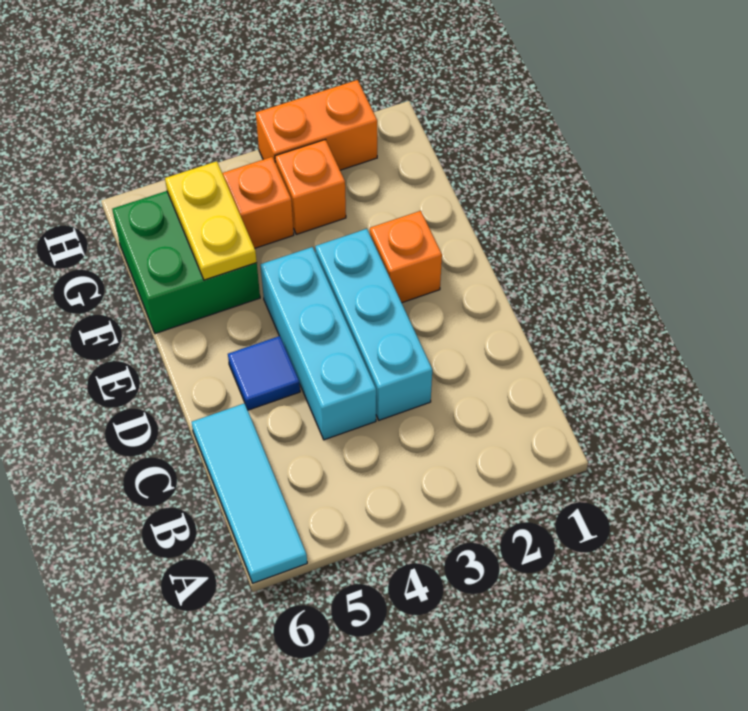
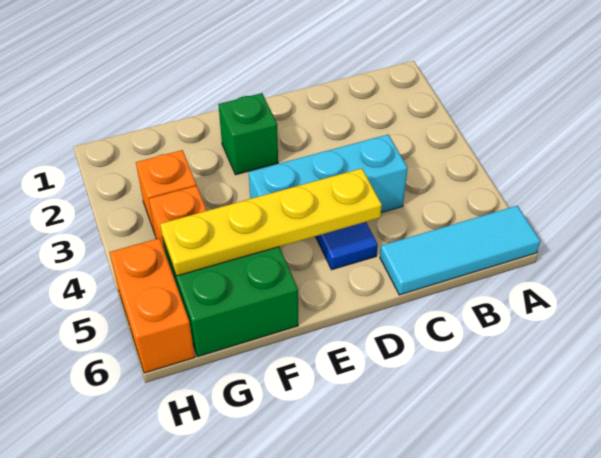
cyan 1x3 brick [315,229,432,420] -> none
orange 1x1 brick [370,211,442,303] -> green 1x1 brick [218,93,278,175]
yellow 1x2 plate [165,161,257,280] -> yellow 1x4 plate [160,168,382,276]
orange 1x2 brick [256,80,377,170] -> orange 1x2 brick moved to [109,238,195,373]

